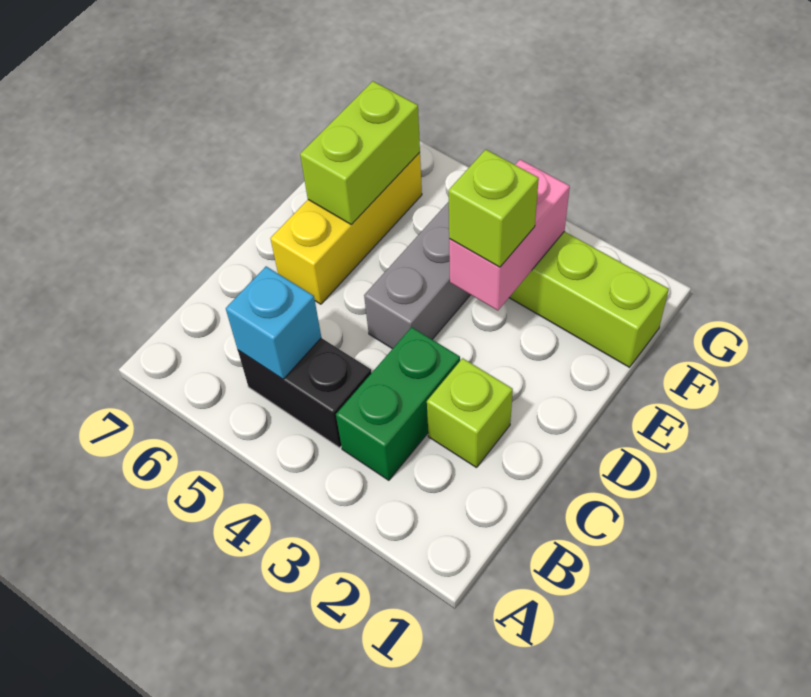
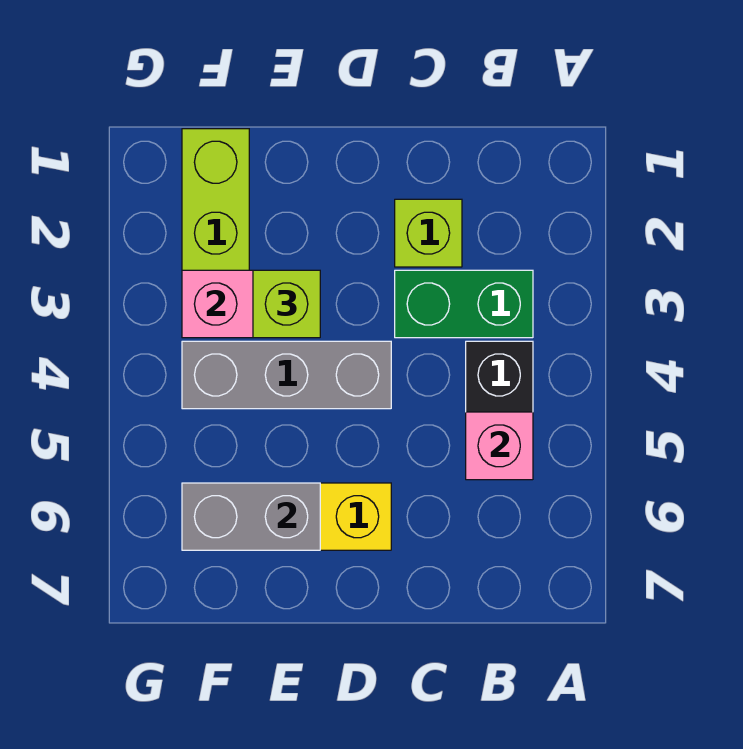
cyan 1x1 brick [226,266,321,379] -> pink 1x1 brick [466,412,533,480]
lime 1x2 brick [300,81,420,225] -> grey 1x2 brick [182,483,320,550]

